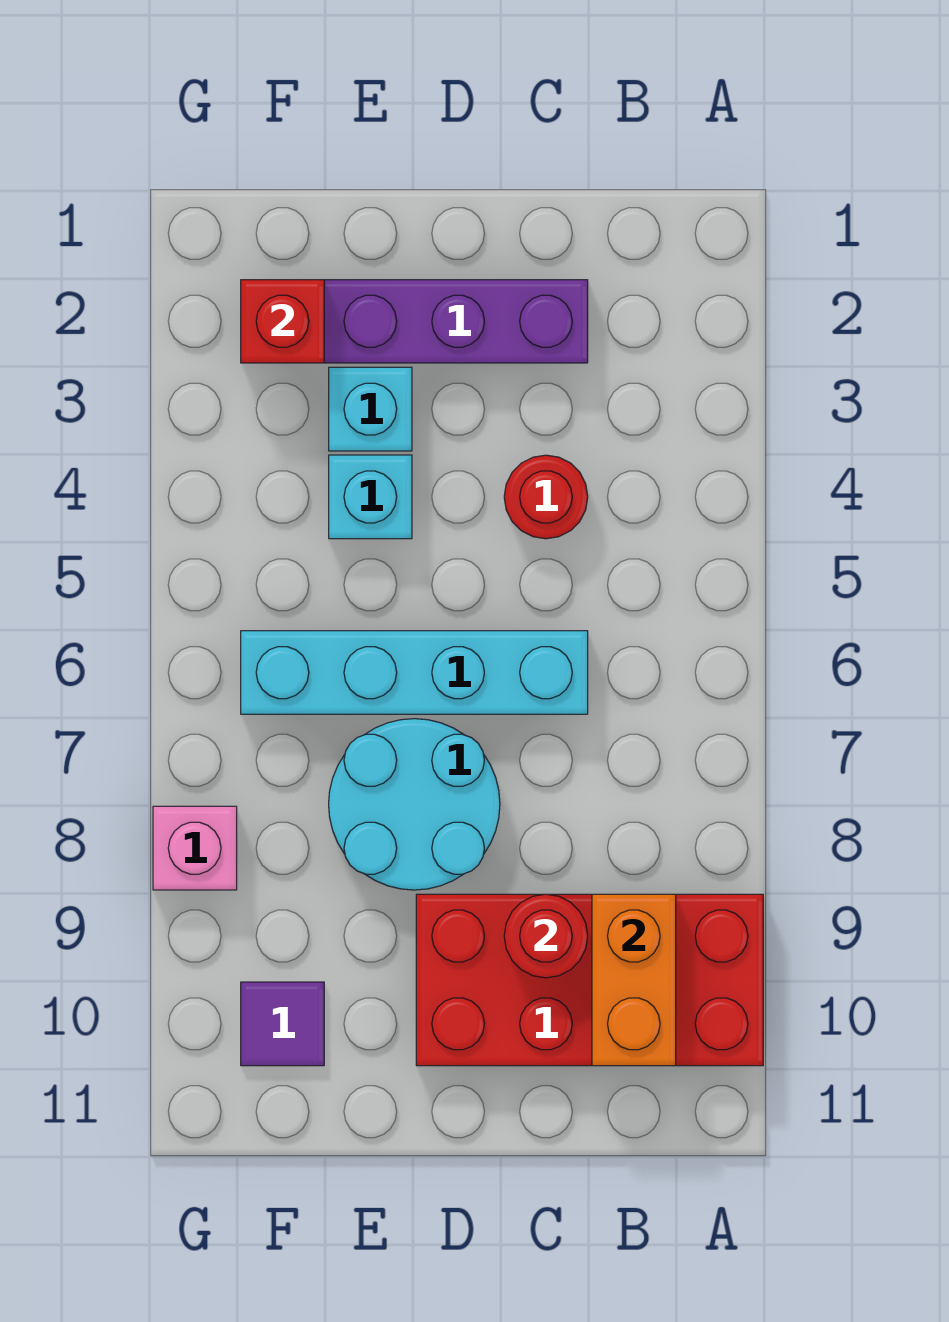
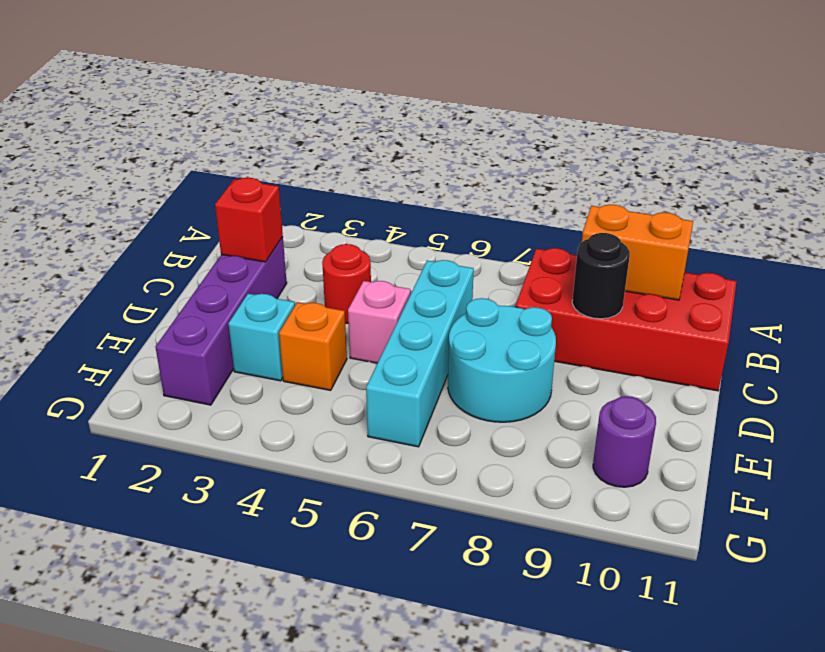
red 2x4 brick [416,894,763,1066] -> red 2x4 brick turned to [516,248,737,391]
red 1x1 round brick [504,894,588,978] -> black 1x1 round brick [572,233,630,319]
cyan 1x1 brick [329,455,412,539] -> orange 1x1 brick [279,302,347,390]
red 1x1 brick [241,280,324,363] -> red 1x1 brick moved to [215,178,283,262]
purple 1x1 tile [241,982,324,1066] -> purple 1x1 round brick [593,396,656,487]
pink 1x1 brick [153,806,237,890] -> pink 1x1 brick moved to [348,281,411,363]

